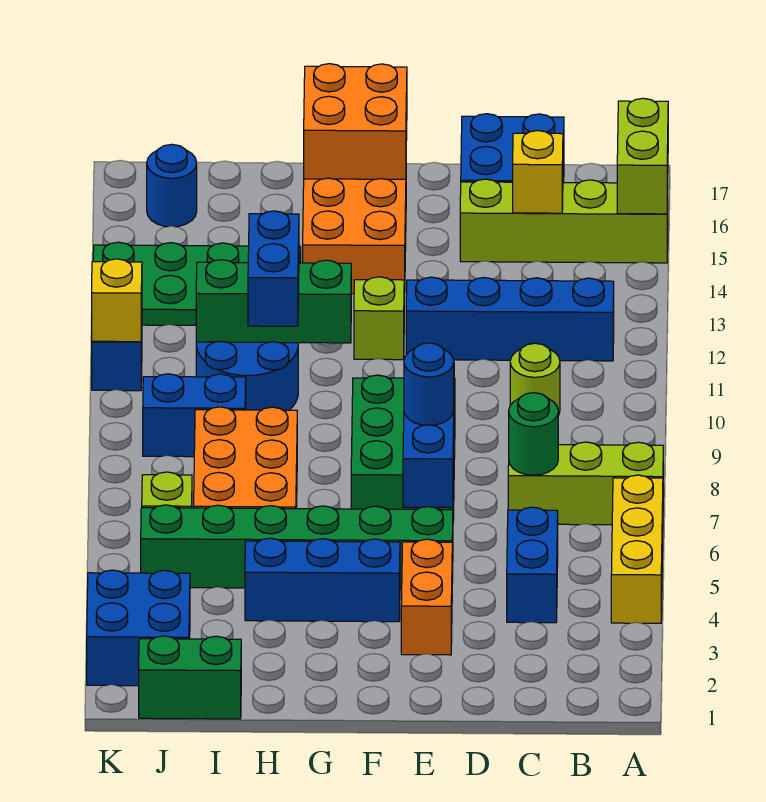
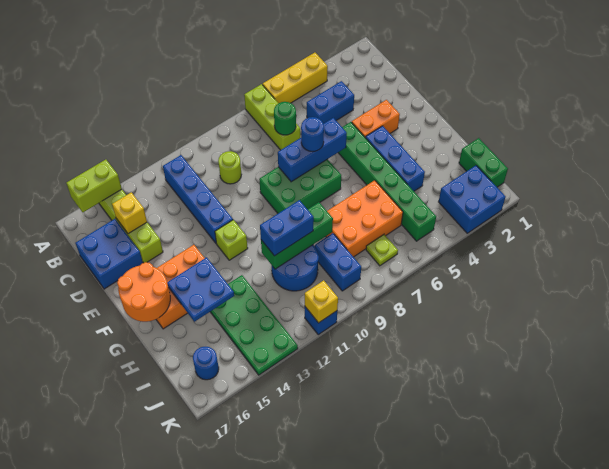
orange 2x2 brick [304,64,407,179] -> orange 2x2 round brick [117,262,170,322]
green 1x3 brick [196,260,351,343] -> green 1x3 brick turned to [261,202,333,269]
none -> blue 2x2 plate [167,257,234,322]

